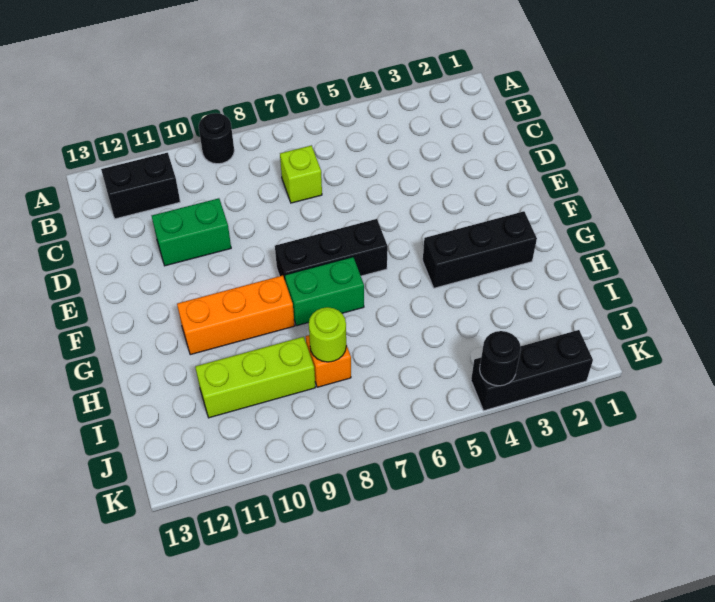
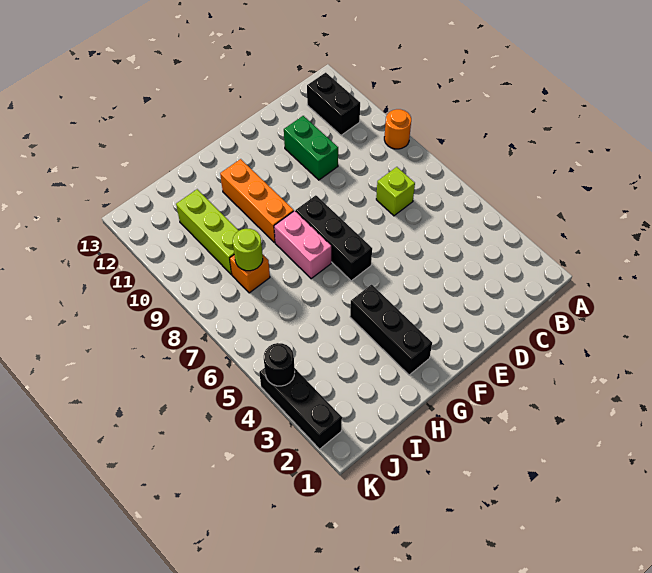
black 1x1 round brick [199,113,234,164] -> orange 1x1 round brick [384,109,411,149]
green 1x2 brick [285,257,364,326] -> pink 1x2 brick [274,211,331,279]

